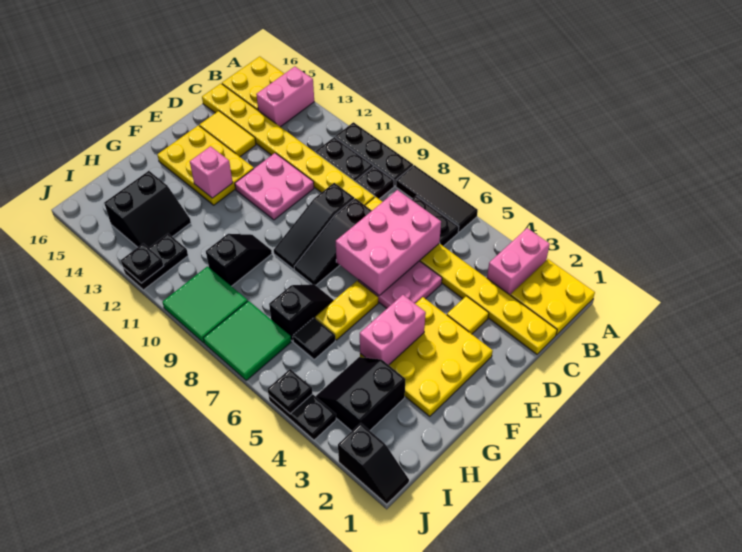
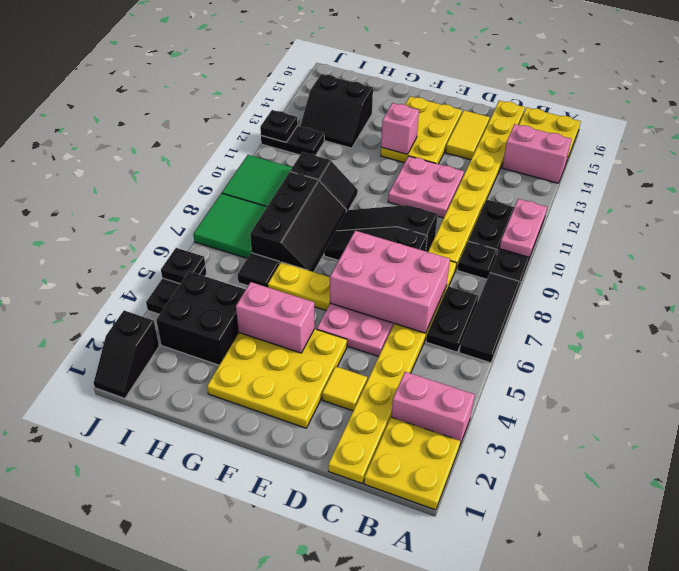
none -> pink 1x2 plate [499,199,547,257]
black 1x2 slope [269,284,334,341] -> black 2x3 slope [250,172,346,272]
black 2x2 slope [315,357,406,431] -> black 2x2 brick [156,271,246,365]

